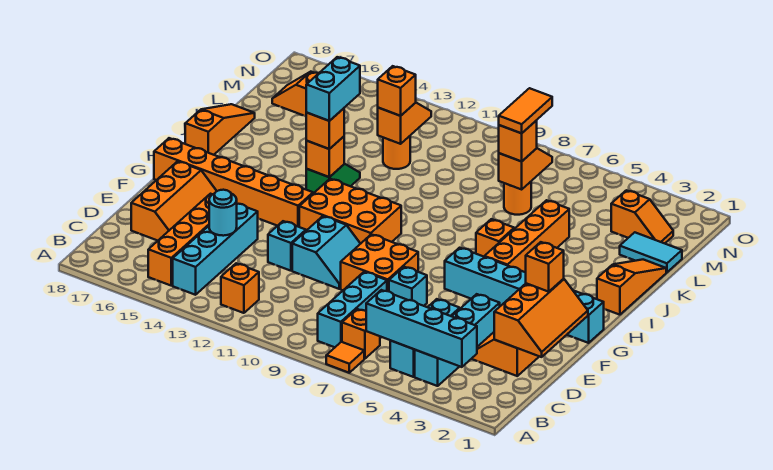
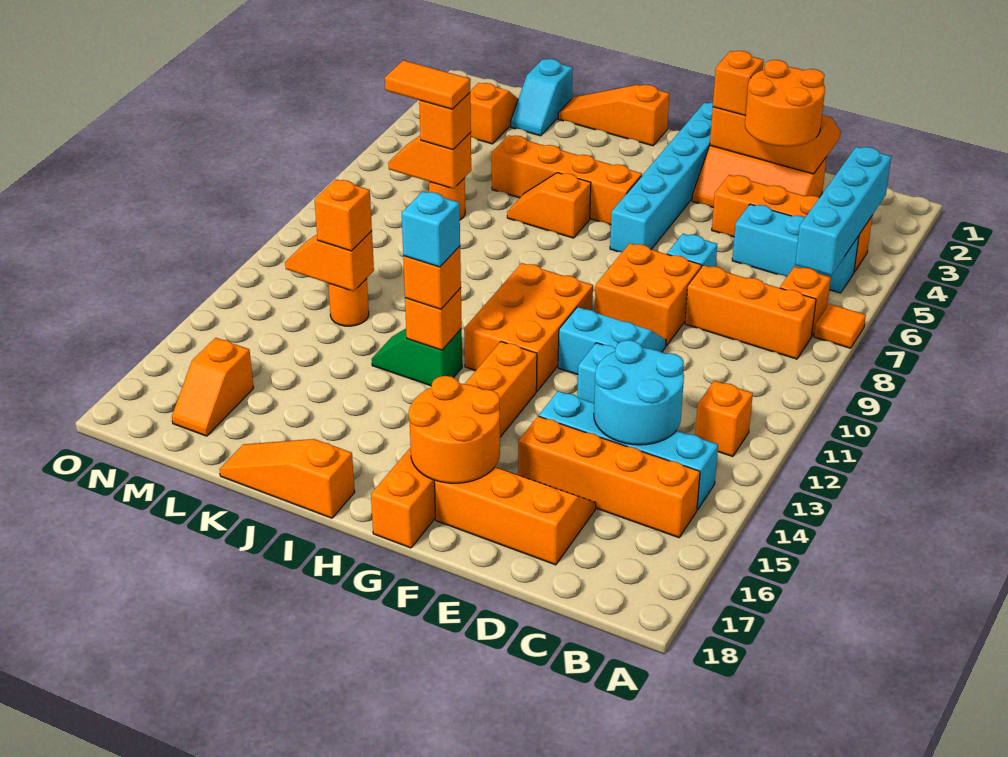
cyan 1x4 brick [415,294,500,386] -> orange 1x4 brick [712,175,873,272]
cyan 1x3 brick [318,272,387,347] -> orange 1x3 brick [685,265,816,359]
none -> orange 2x2 round brick [745,60,825,147]
cyan 1x1 round brick [209,190,237,236] -> cyan 2x2 round brick [594,340,684,445]
none -> orange 2x2 round brick [409,376,500,483]
cyan 1x2 brick [306,57,360,121] -> cyan 1x1 brick [402,191,460,267]
cyan 1x2 tile [620,232,682,272] -> cyan 1x2 slope [511,59,573,136]

